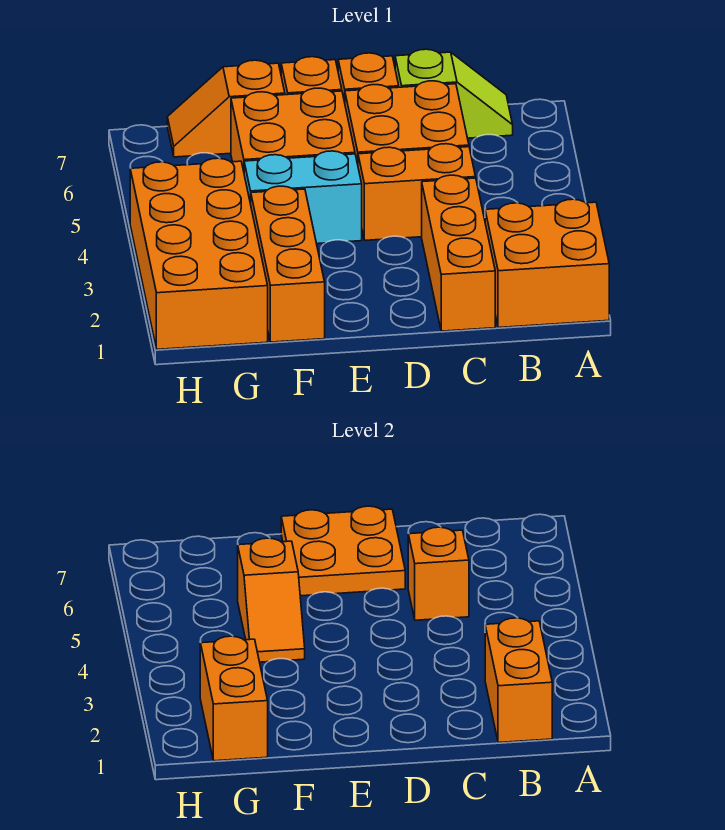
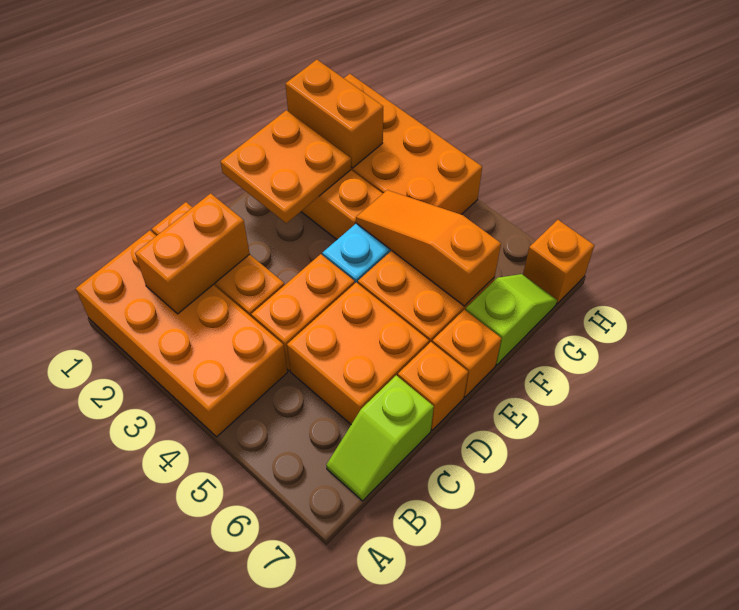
orange 2x2 brick [485,199,609,328] -> orange 2x4 brick [76,230,287,437]
orange 1x2 brick [485,618,552,743] -> orange 1x2 brick turned to [135,193,250,314]
orange 1x1 brick [408,527,469,620] -> orange 1x1 brick moved to [523,220,594,304]
orange 2x2 plate [281,506,405,596] -> orange 2x2 plate moved to [221,110,351,223]
orange 1x2 slope [238,538,305,662] -> orange 1x3 slope [356,190,501,306]
orange 1x2 slope [167,60,285,157] -> lime 1x2 slope [466,274,557,365]

